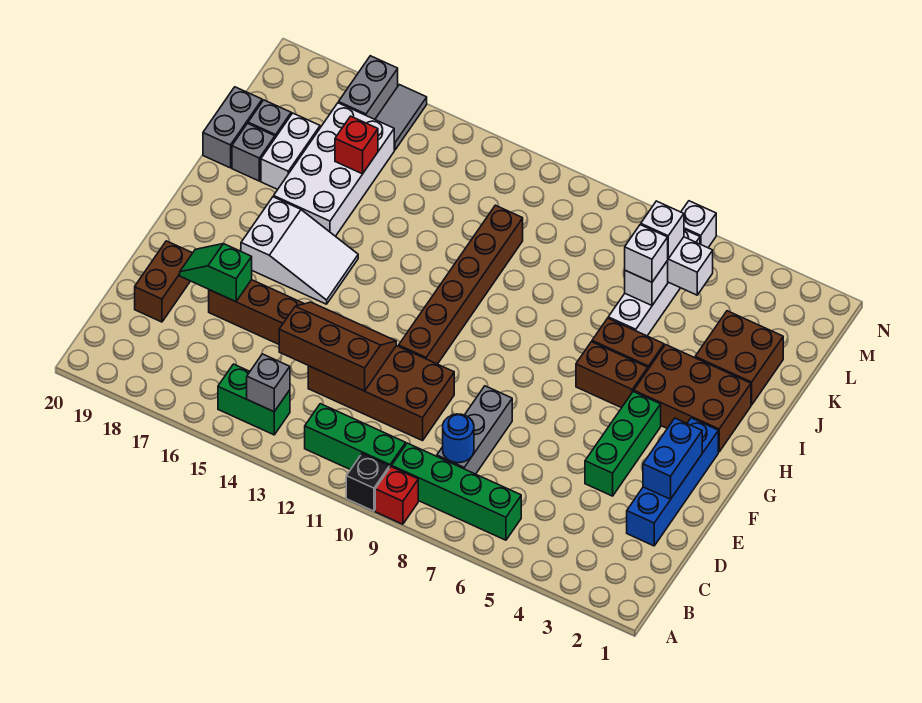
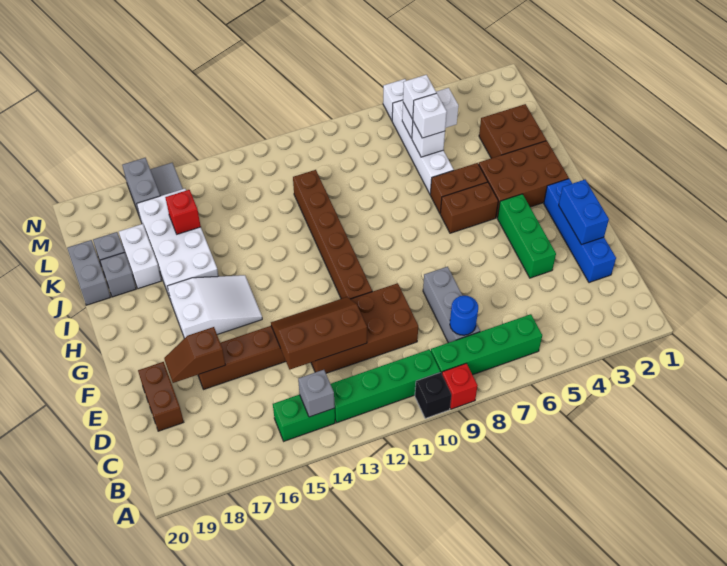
green 1x3 brick [305,404,406,470] -> green 1x4 brick [331,349,440,423]
green 1x2 slope [180,244,252,302] -> brown 1x2 slope [164,327,225,383]

